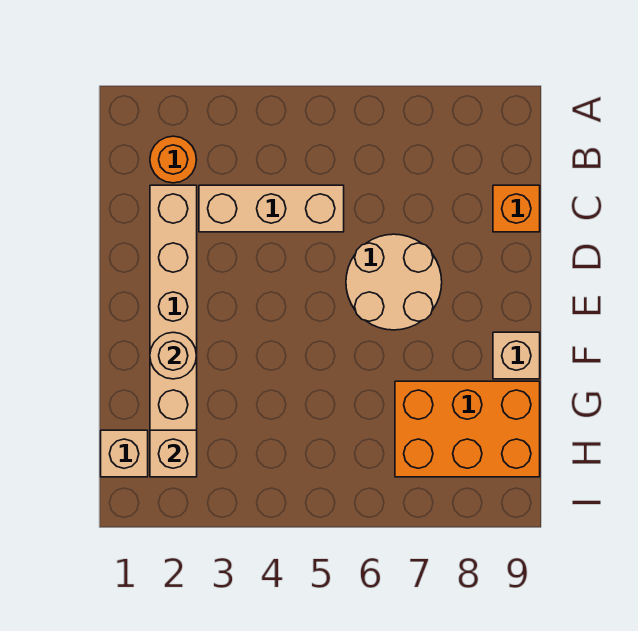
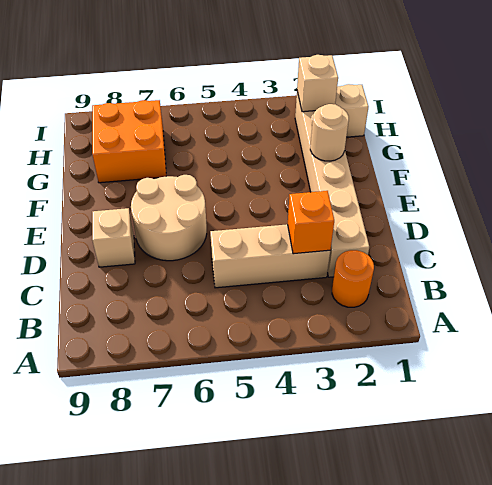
orange 1x1 brick [493,185,540,232] -> orange 1x1 brick moved to [288,191,334,254]
tan 1x1 brick [493,332,540,379] -> tan 1x1 brick moved to [92,208,135,267]
orange 2x3 brick [395,381,540,477] -> orange 2x2 brick [92,100,166,183]

